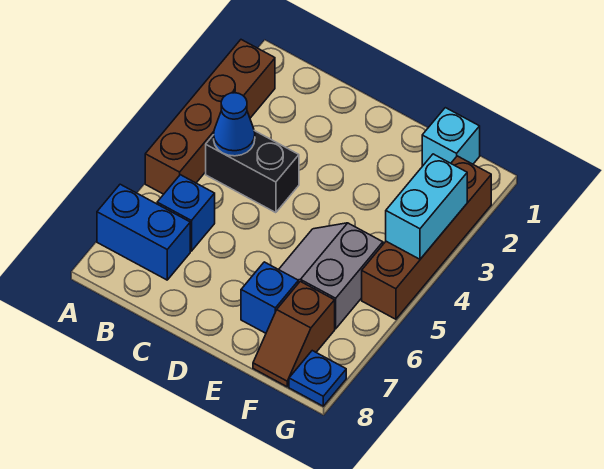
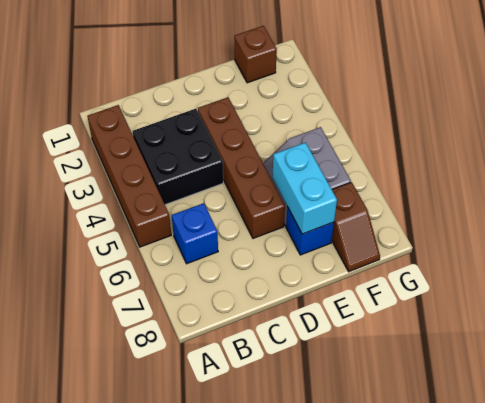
blue 1x2 brick [97,184,190,280] -> none
black 1x2 brick [206,131,299,213] -> black 2x2 brick [133,109,223,205]
blue 1x1 cone [214,93,255,156] -> none
cyan 1x1 brick [422,108,480,166] -> brown 1x1 brick [234,26,277,83]
brown 1x4 brick [362,156,491,319] -> brown 1x4 brick moved to [198,97,285,238]
cyan 1x2 brick [386,154,467,259] -> cyan 1x2 brick moved to [272,143,337,234]
blue 1x1 plate [289,351,346,406] -> none

